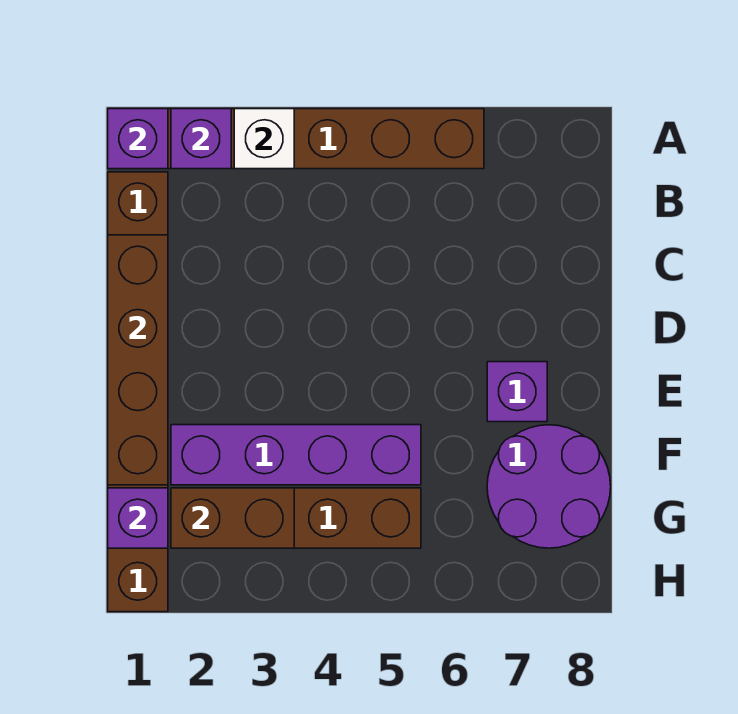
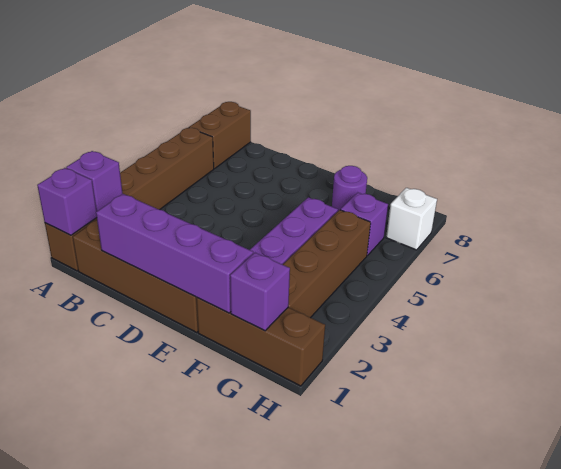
white 1x1 brick [234,109,294,169] -> white 1x1 brick moved to [386,188,437,250]
brown 1x4 brick [108,235,168,485] -> purple 1x4 brick [96,194,253,313]
purple 1x1 brick [487,362,547,422] -> purple 1x1 brick moved to [340,193,388,256]
purple 2x2 round brick [487,425,611,548] -> purple 1x1 round brick [332,166,367,211]
brown 1x2 brick [171,488,294,548] -> brown 1x2 brick moved to [189,102,251,169]

